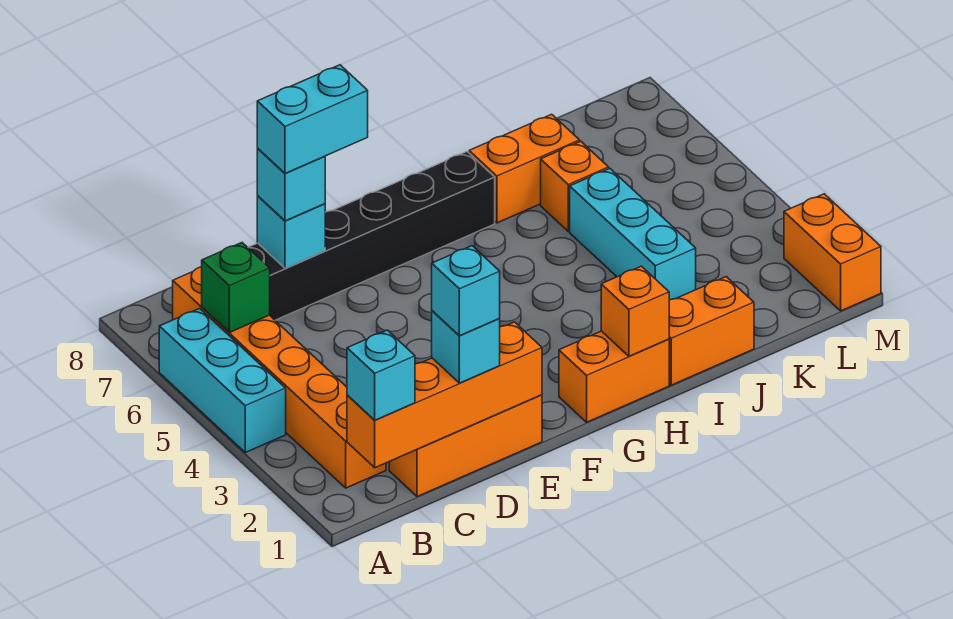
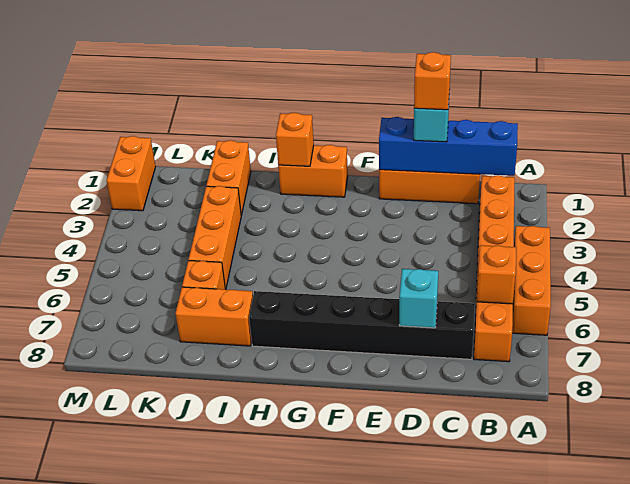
cyan 1x3 brick [159,308,286,452] -> orange 1x3 brick [512,226,551,335]
orange 1x4 brick [347,322,542,468] -> blue 1x4 brick [379,117,518,176]
cyan 1x1 brick [347,330,415,420] -> none
green 1x1 brick [202,243,270,333] -> orange 1x1 brick [477,245,516,304]
cyan 1x1 brick [432,246,500,336] -> orange 1x1 brick [414,52,451,110]
cyan 1x1 brick [257,149,325,221] -> none
cyan 1x2 brick [257,65,368,173] -> none
orange 1x2 brick [669,277,754,385] -> orange 1x2 brick turned to [206,140,251,215]
cyan 1x3 brick [570,169,696,300] -> orange 1x3 brick [188,186,241,289]

